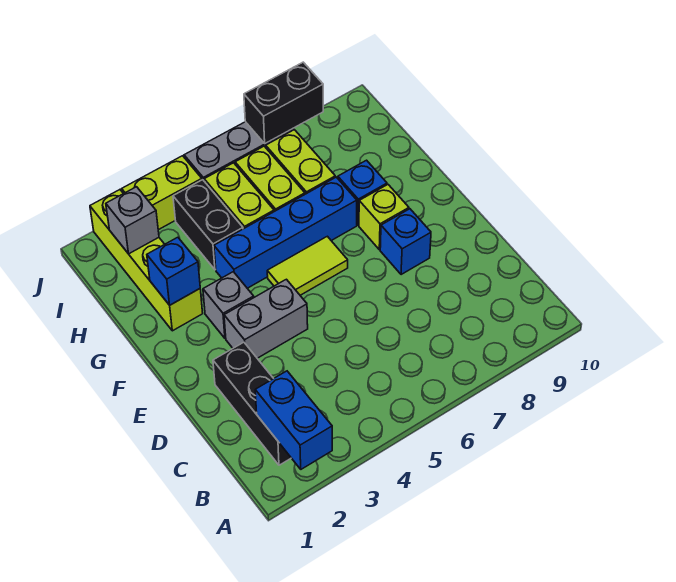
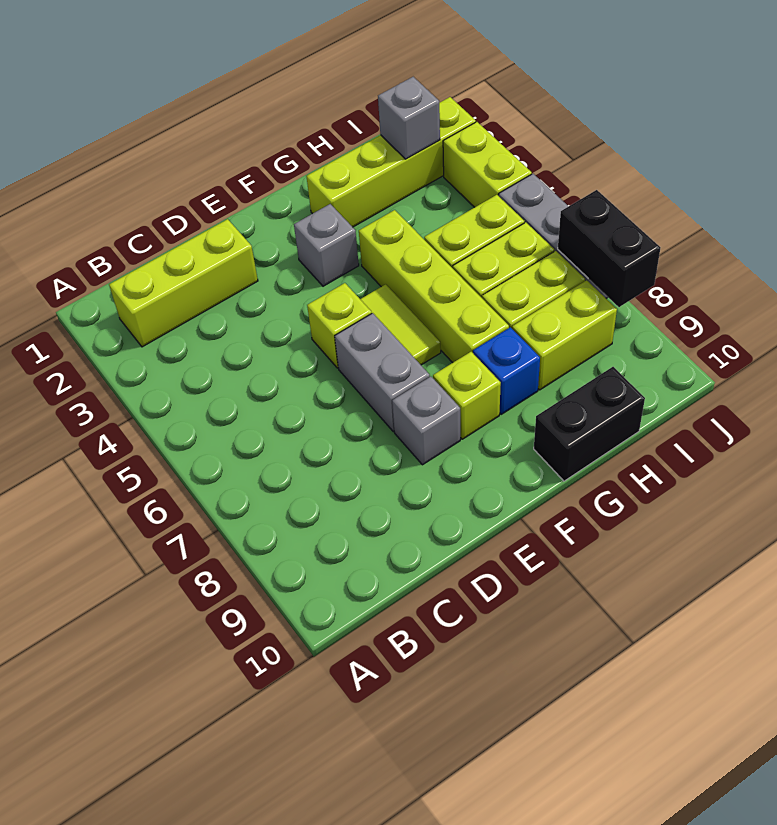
blue 1x2 brick [255,371,332,469] -> none
black 1x3 brick [213,342,291,465] -> lime 1x3 brick [109,219,258,347]
grey 1x2 brick [224,279,308,358] -> grey 1x2 brick moved to [335,313,430,432]
none -> lime 1x1 brick [307,283,372,368]
blue 1x1 brick [380,209,431,275] -> grey 1x1 brick [392,377,460,465]
blue 1x1 brick [147,237,200,305] -> none
blue 1x4 brick [214,177,357,288] -> lime 1x4 brick [359,210,509,363]
black 1x2 brick [173,180,243,270] -> black 1x2 brick moved to [534,367,645,481]
none -> lime 1x2 brick [512,280,617,390]

